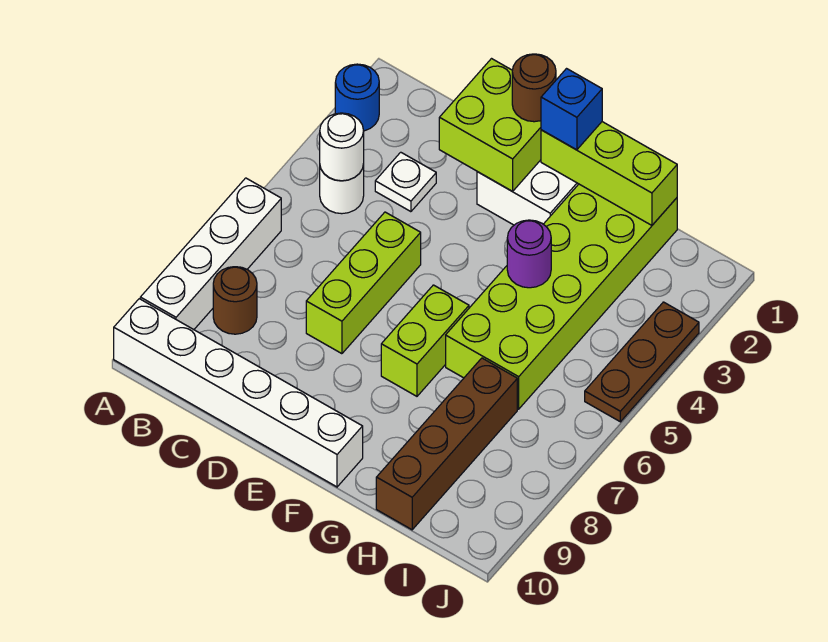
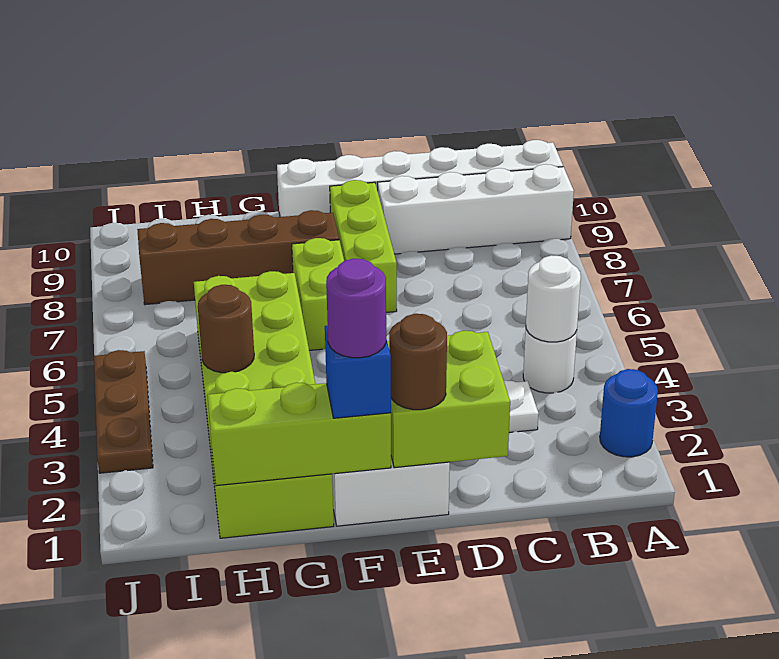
white 1x4 brick [140,178,281,330] -> white 1x4 brick turned to [377,164,574,254]
brown 1x1 round brick [213,267,257,334] -> brown 1x1 round brick moved to [198,285,254,373]
lime 1x3 brick [306,212,421,354] -> lime 1x3 brick moved to [330,180,397,312]
purple 1x1 round brick [507,220,551,288] -> purple 1x1 round brick moved to [326,259,386,358]
brown 1x4 brick [376,358,517,530] -> brown 1x4 brick turned to [137,210,339,305]

